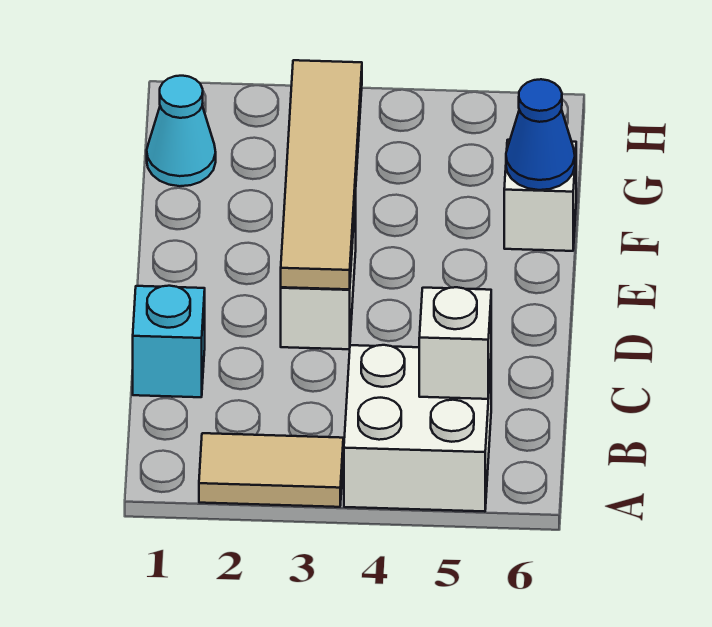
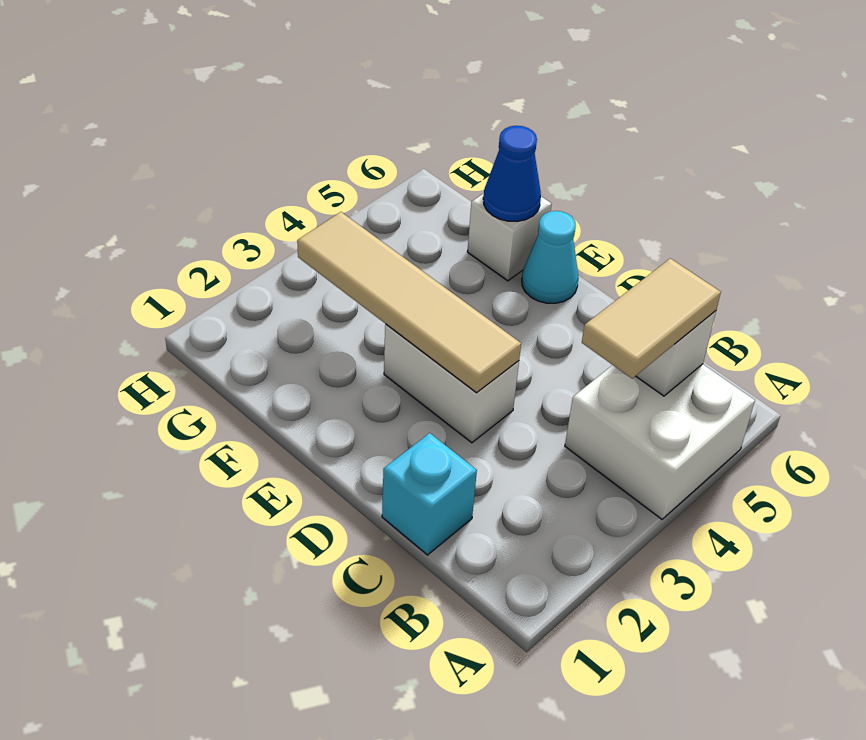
tan 1x2 tile [199,433,343,507] -> tan 1x2 tile moved to [582,258,721,379]
cyan 1x1 cone [147,76,216,186] -> cyan 1x1 cone moved to [522,211,579,303]

